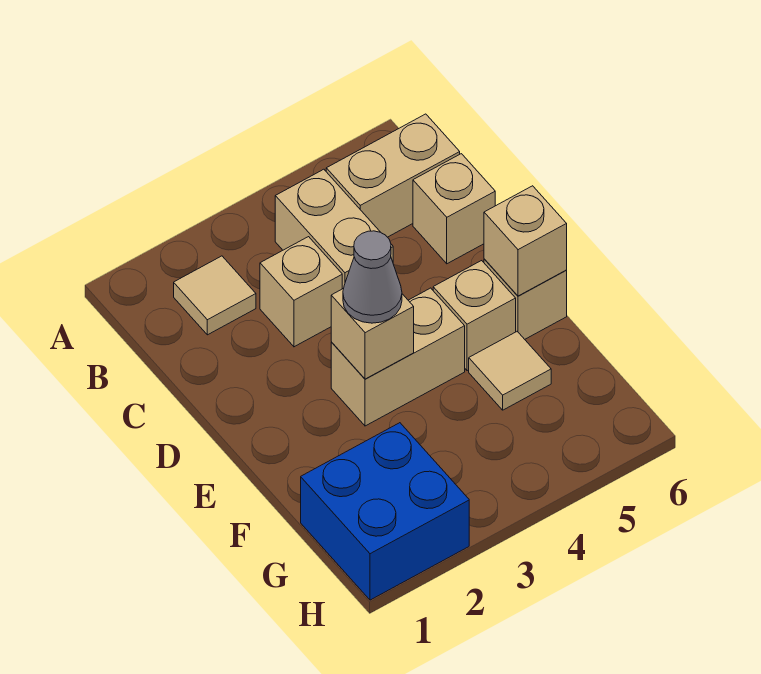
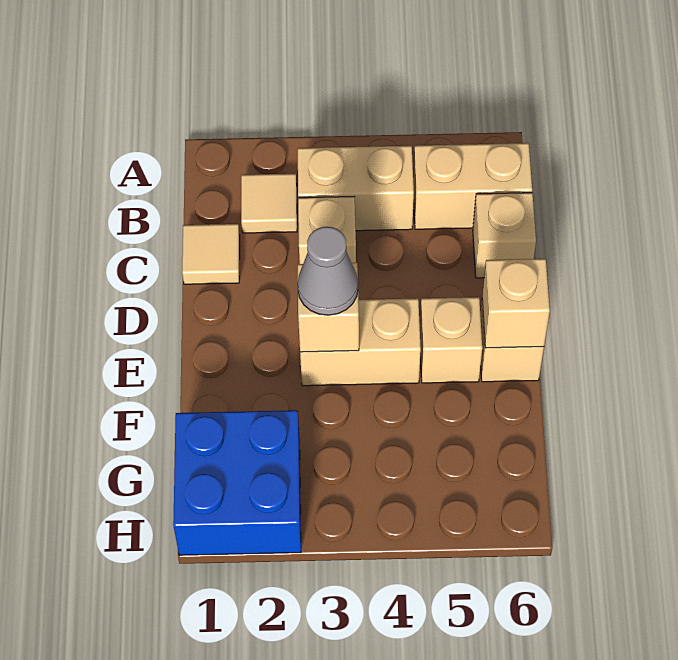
tan 1x2 brick [275,169,393,289] -> tan 1x2 brick turned to [298,146,414,231]
tan 1x1 tile [469,332,551,410] -> tan 1x1 tile moved to [182,224,240,284]

